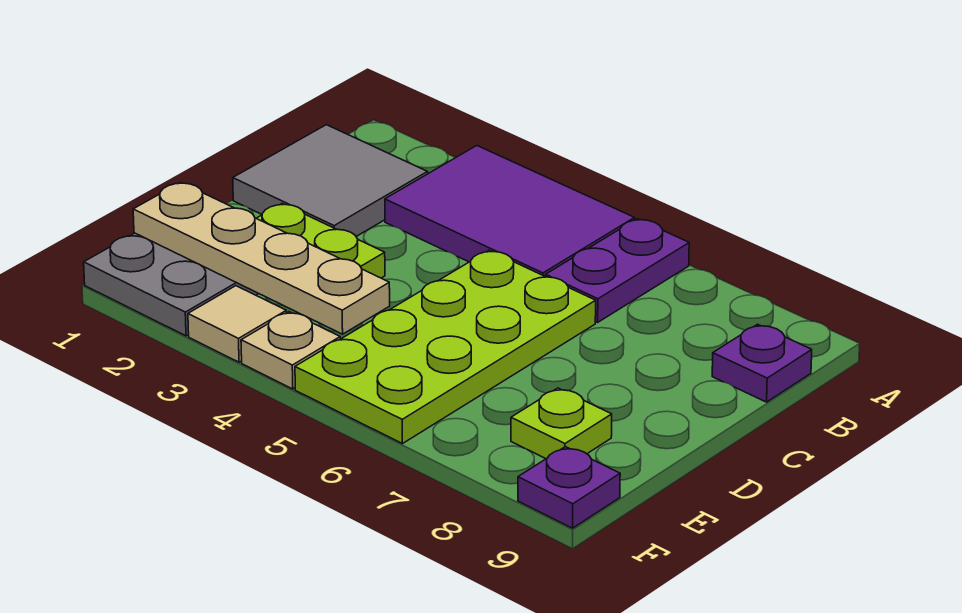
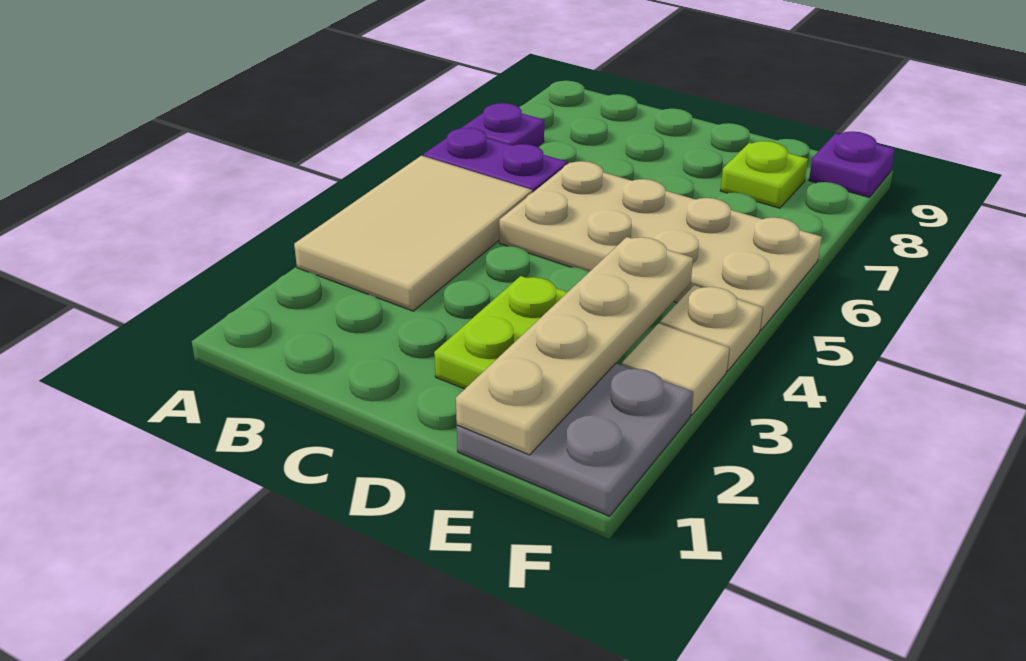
purple 2x3 tile [385,146,635,277] -> tan 2x3 tile [294,156,532,311]
grey 2x2 tile [233,125,428,236] -> none
purple 1x1 plate [712,324,812,402] -> purple 1x1 plate moved to [462,103,544,147]
lime 2x4 plate [295,250,596,444] -> tan 2x4 plate [499,161,822,331]

